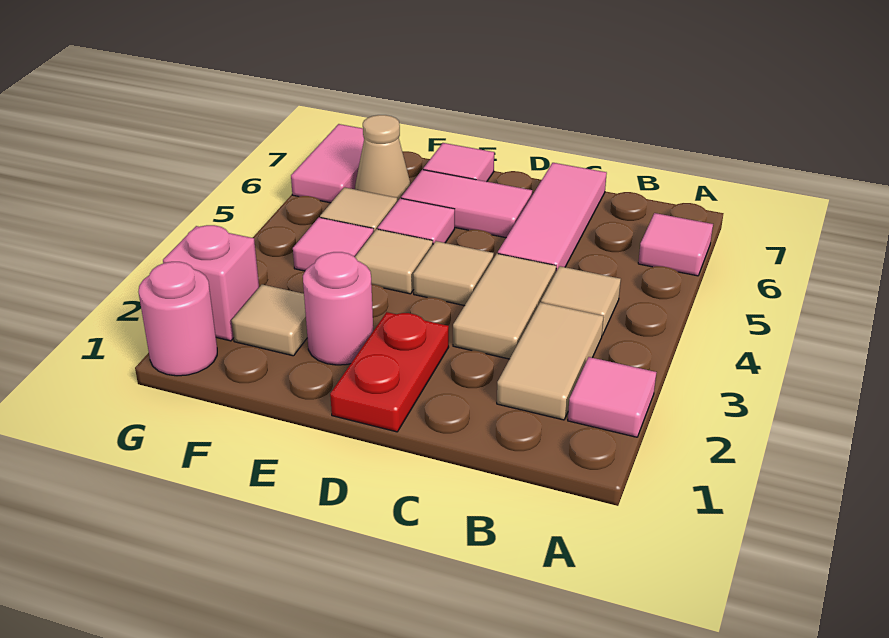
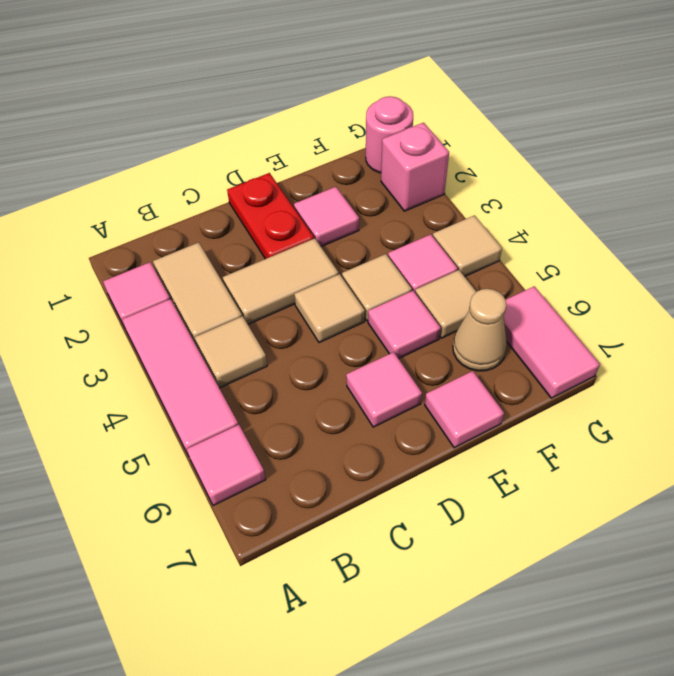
tan 1x2 tile [453,254,556,359] -> tan 1x2 tile turned to [223,238,339,324]
pink 1x3 tile [498,163,607,272] -> pink 1x3 tile moved to [122,299,238,456]
pink 1x2 tile [401,170,532,238] -> pink 1x1 tile [346,352,422,427]
pink 1x1 round brick [303,252,373,365] -> pink 1x1 tile [294,187,359,247]
tan 1x1 tile [231,285,307,356] -> tan 1x1 tile moved to [433,215,502,276]

